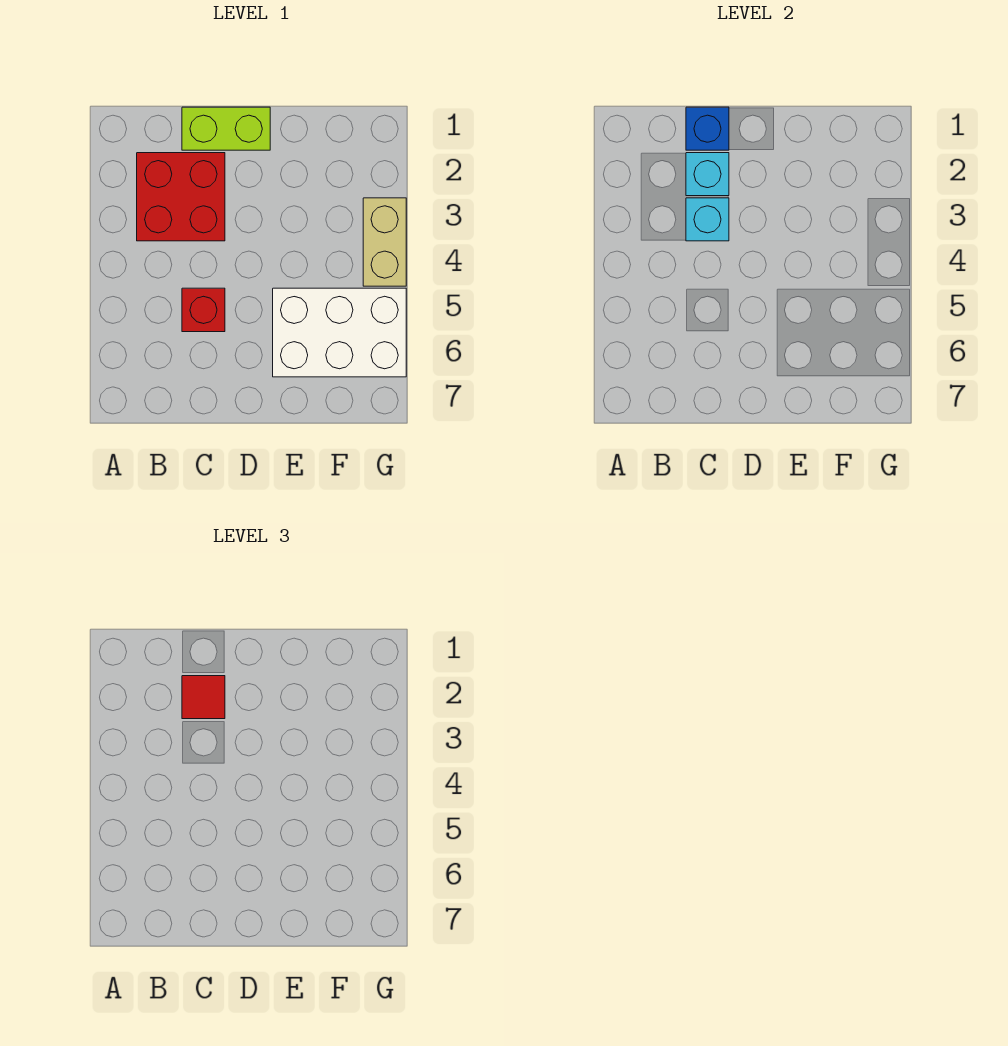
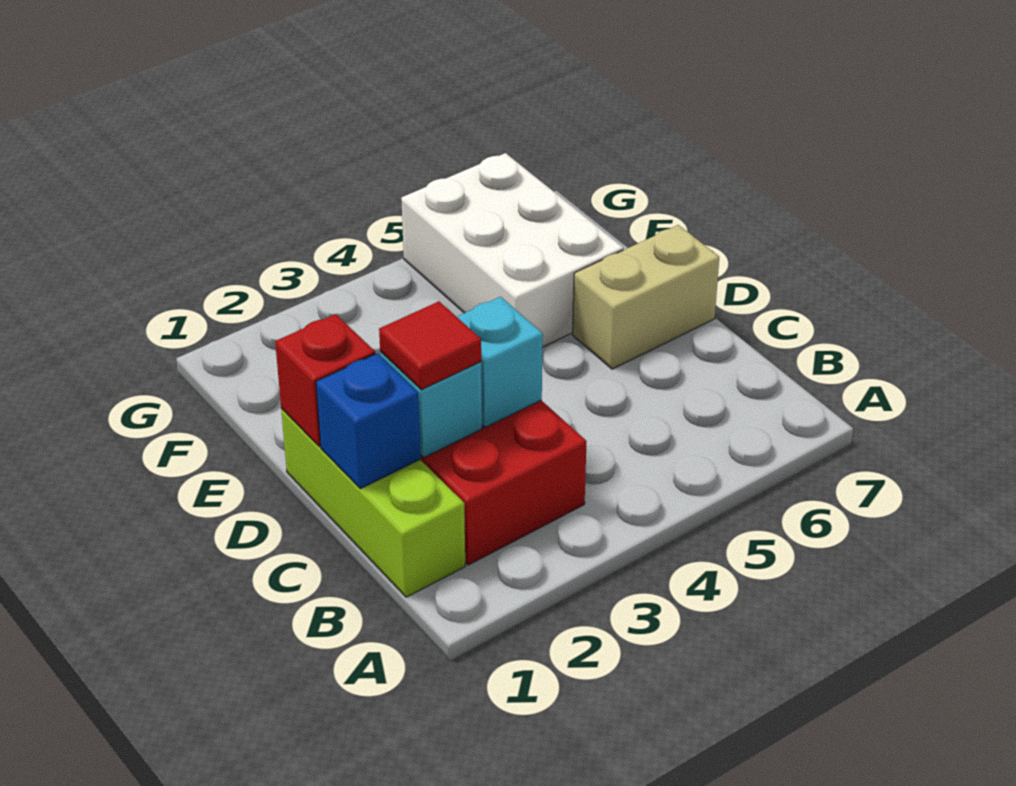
lime 1x2 brick [182,107,270,150] -> lime 1x3 brick [281,408,465,597]
red 1x1 brick [182,288,225,332] -> red 1x1 brick moved to [275,314,375,446]
tan 1x2 brick [363,198,406,286] -> tan 1x2 brick moved to [573,225,719,369]

